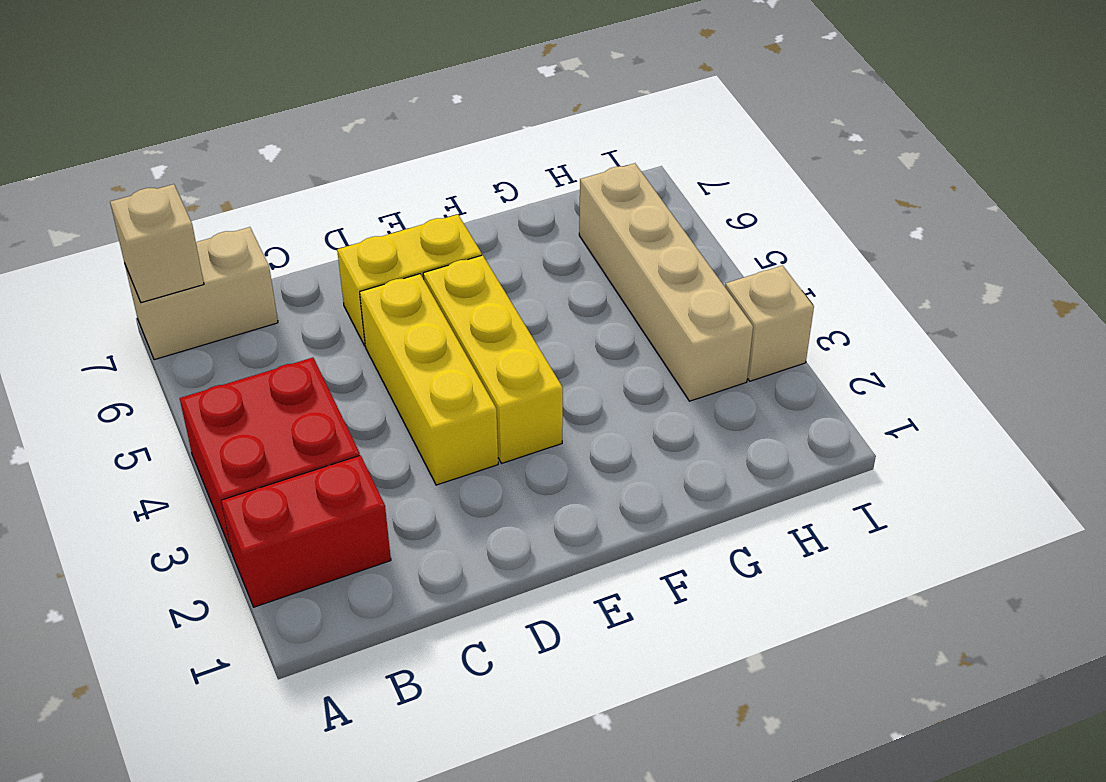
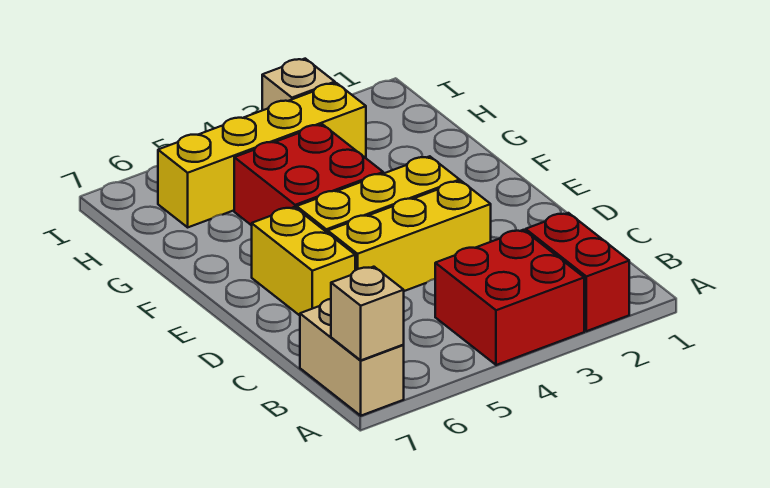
none -> red 2x2 brick [234,124,383,225]
tan 1x4 brick [579,163,753,401] -> yellow 1x4 brick [158,83,366,227]

